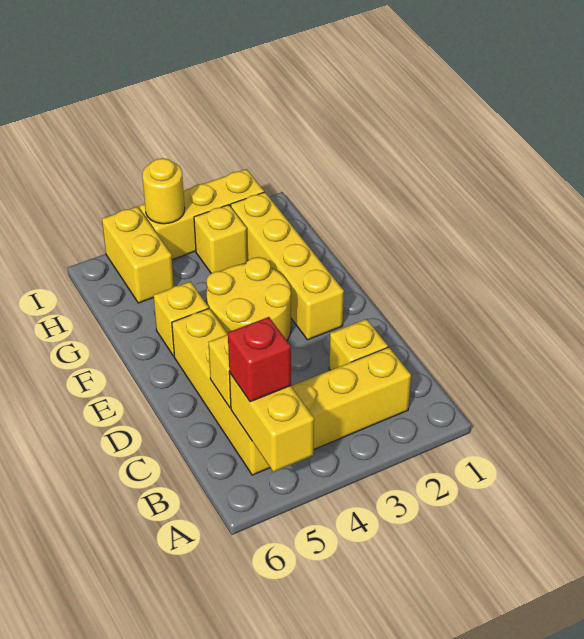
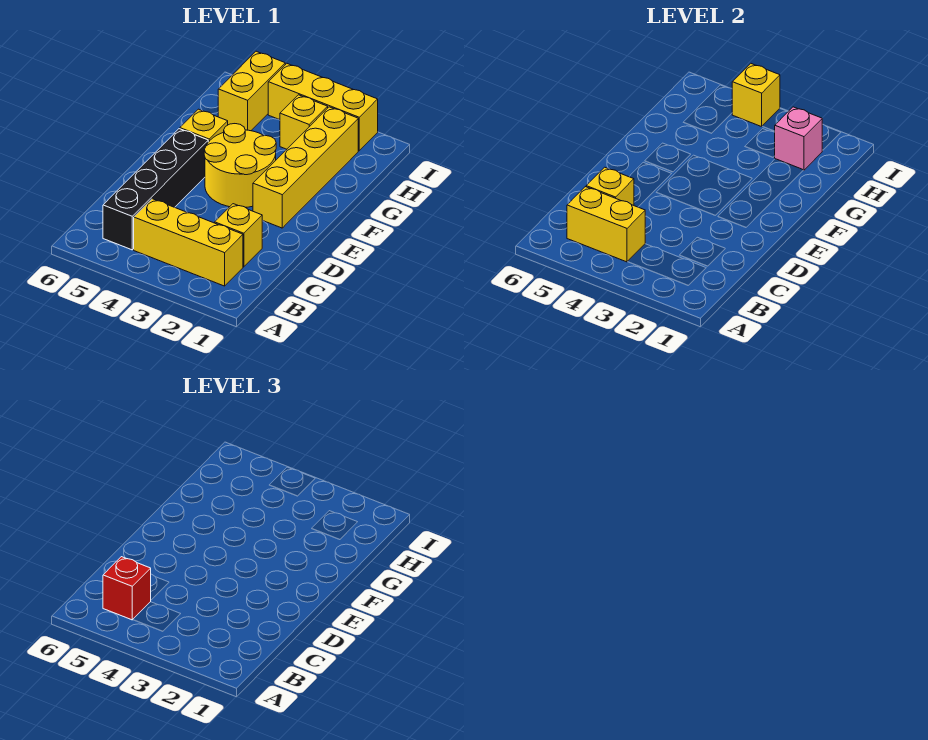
yellow 1x2 brick [229,373,314,472] -> yellow 1x2 brick turned to [567,187,645,262]
yellow 1x4 brick [172,308,270,475] -> black 1x4 brick [103,129,208,250]
none -> pink 1x1 brick [775,107,822,170]
yellow 1x1 round brick [142,158,185,224] -> yellow 1x1 brick [732,64,780,127]

